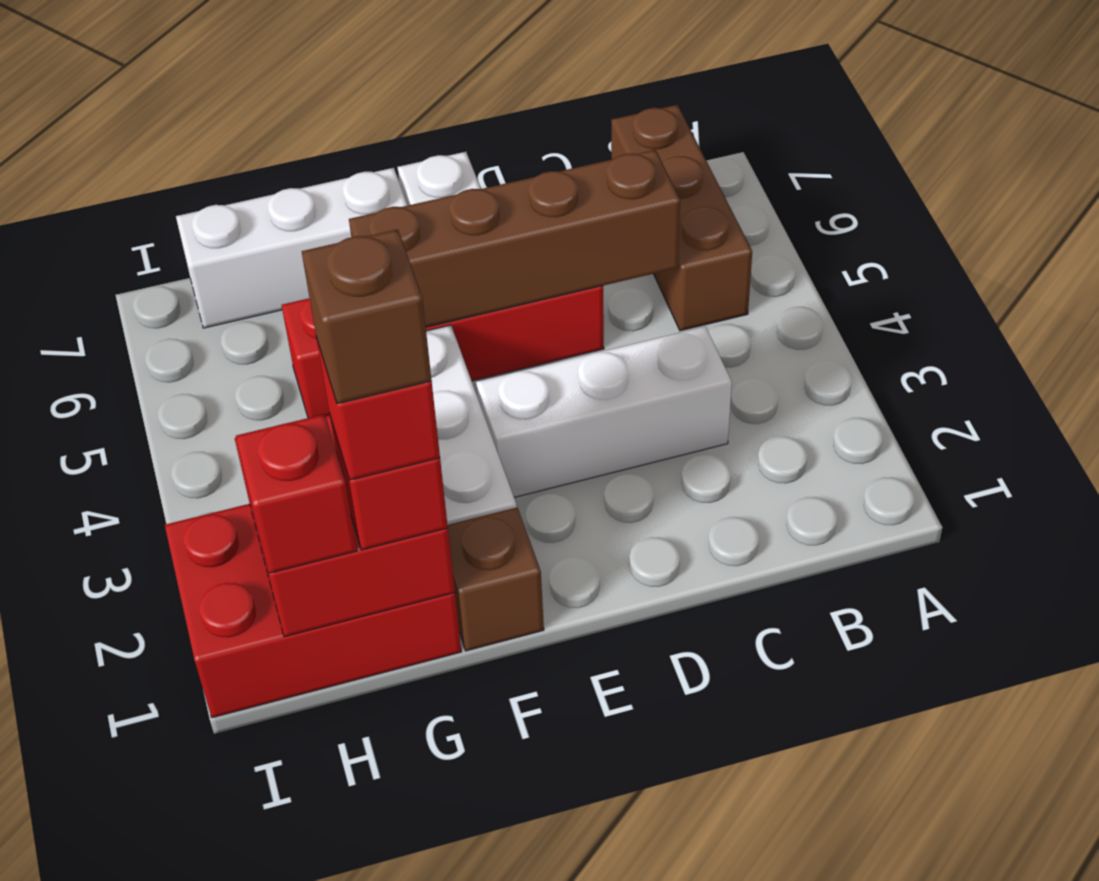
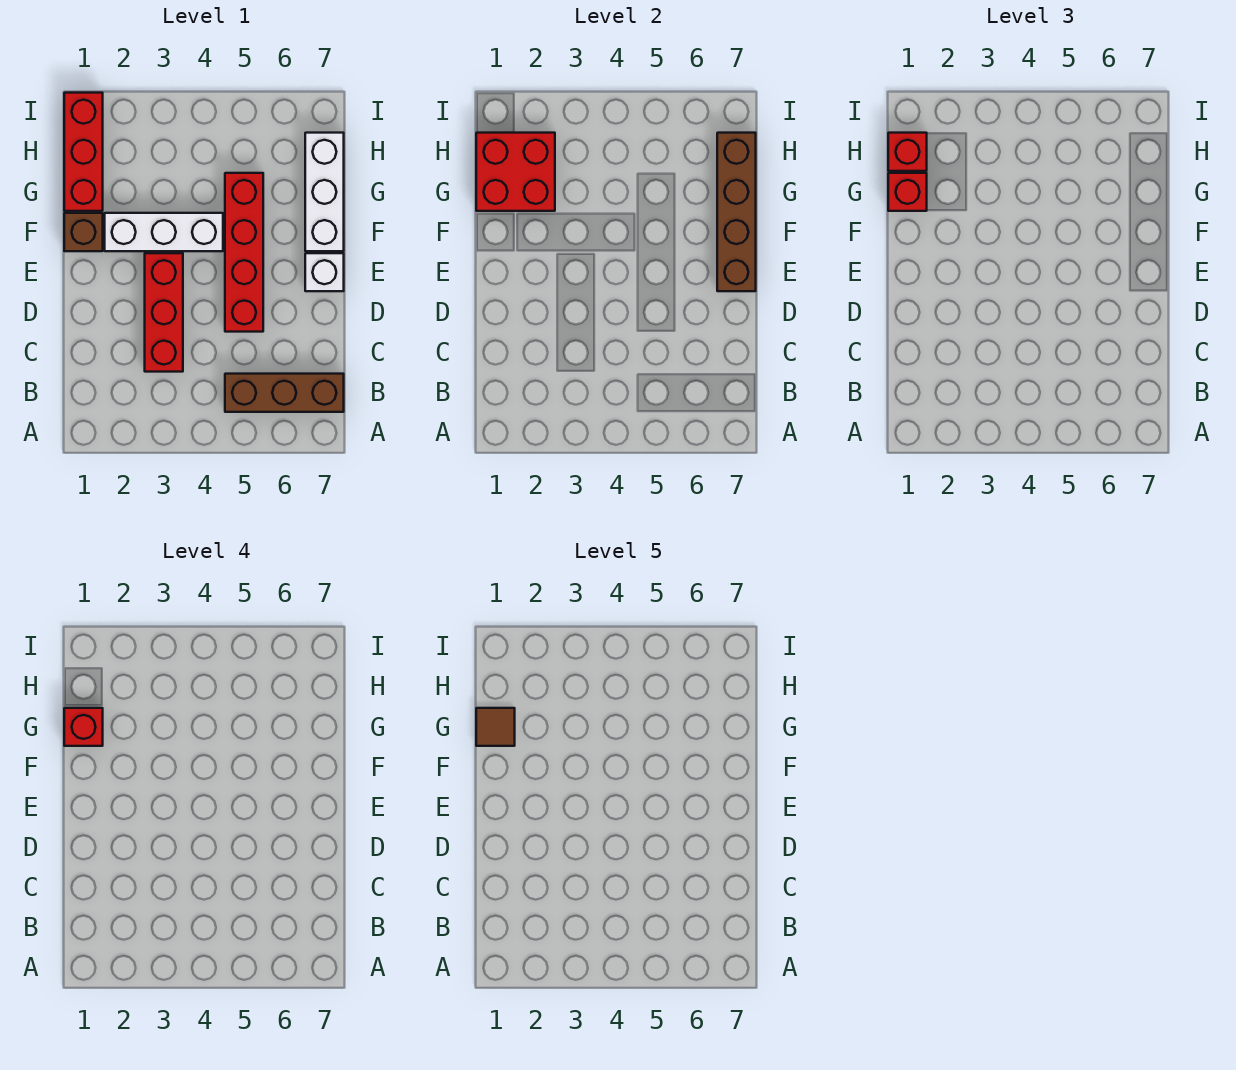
white 1x3 brick [476,327,732,497] -> red 1x3 brick [145,253,183,372]
brown 1x4 brick [349,150,680,327] -> brown 1x4 brick moved to [717,133,756,291]
red 2x3 brick [165,504,461,718] -> red 1x3 brick [64,93,103,211]
brown 1x1 brick [302,229,432,404] -> brown 1x1 tile [476,708,515,746]

